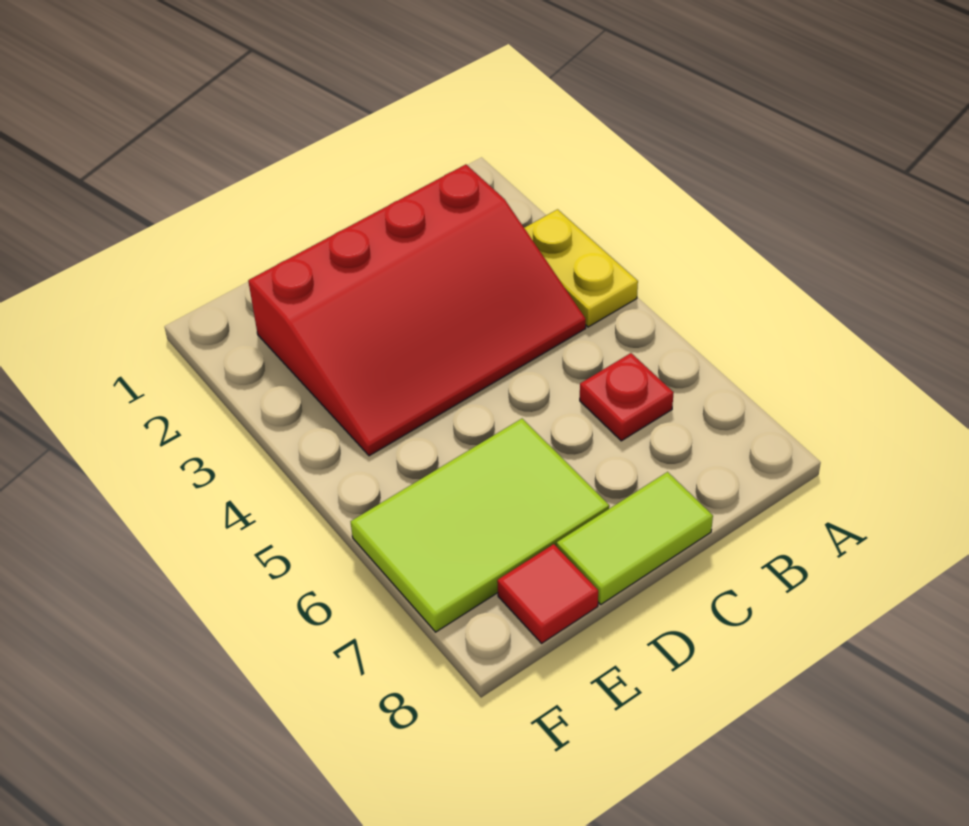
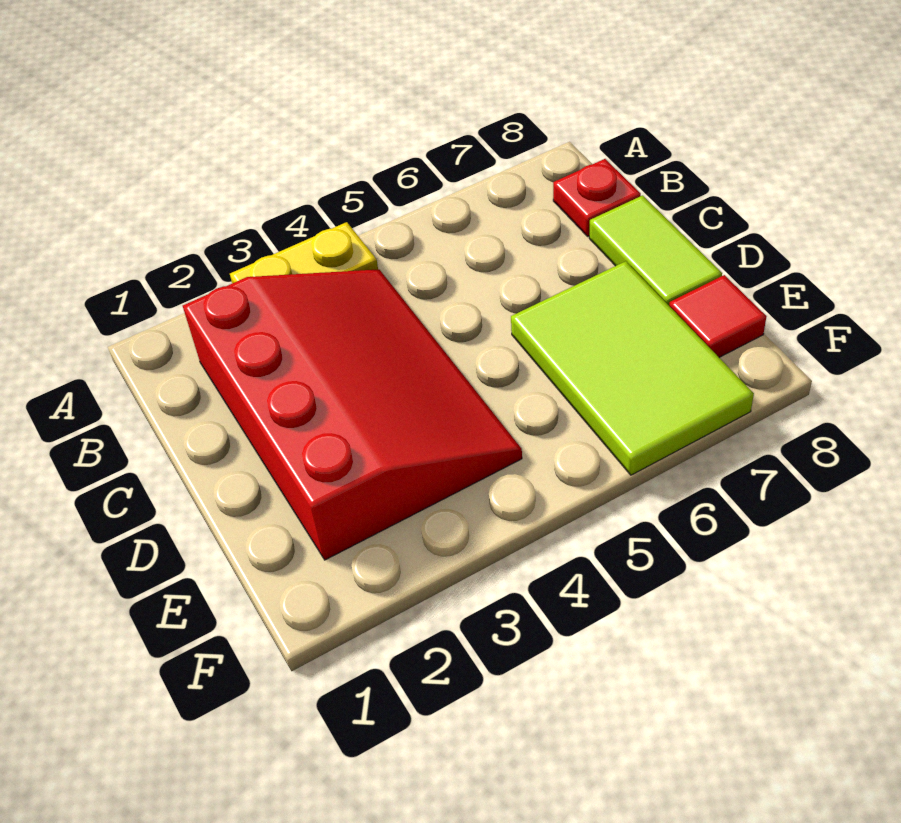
red 1x1 plate [580,353,674,441] -> red 1x1 plate moved to [553,159,641,236]

